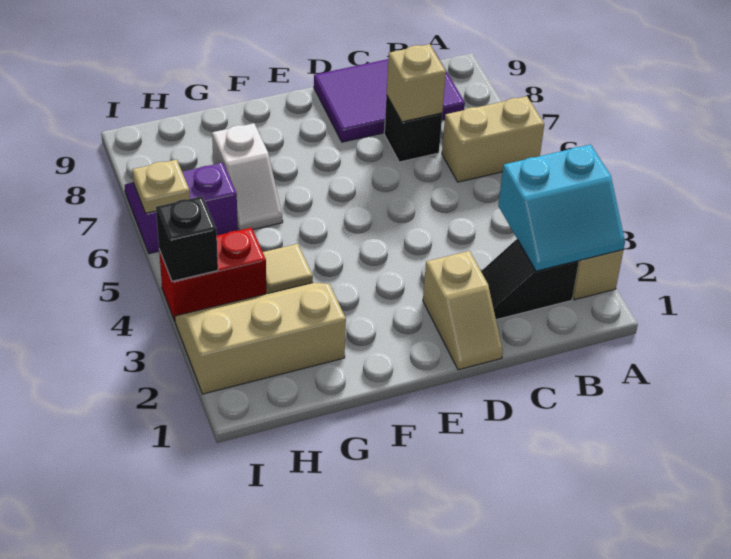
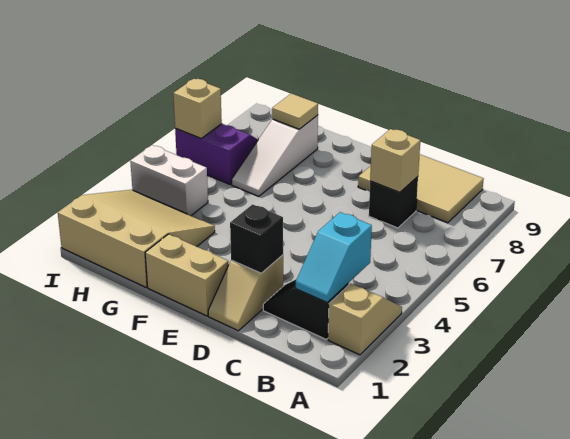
cyan 2x2 slope [498,145,625,271] -> cyan 1x2 slope [296,212,372,303]
tan 1x2 brick [442,96,544,182] -> tan 1x2 brick moved to [145,234,229,316]
purple 2x3 tile [314,51,465,142] -> tan 2x3 tile [358,155,484,223]
tan 2x3 slope [175,283,346,394] -> tan 3x3 slope [58,190,215,287]
tan 1x1 tile [263,244,313,294] -> tan 1x1 tile moved to [272,94,318,129]
white 1x2 slope [212,123,283,230] -> white 1x3 slope [232,115,318,196]
red 1x2 brick [159,228,266,321] -> white 1x2 brick [130,145,208,215]
black 1x1 brick [156,196,218,281] -> black 1x1 brick moved to [230,204,283,273]
tan 1x1 plate [132,159,190,213] -> tan 1x1 brick [173,79,222,138]

